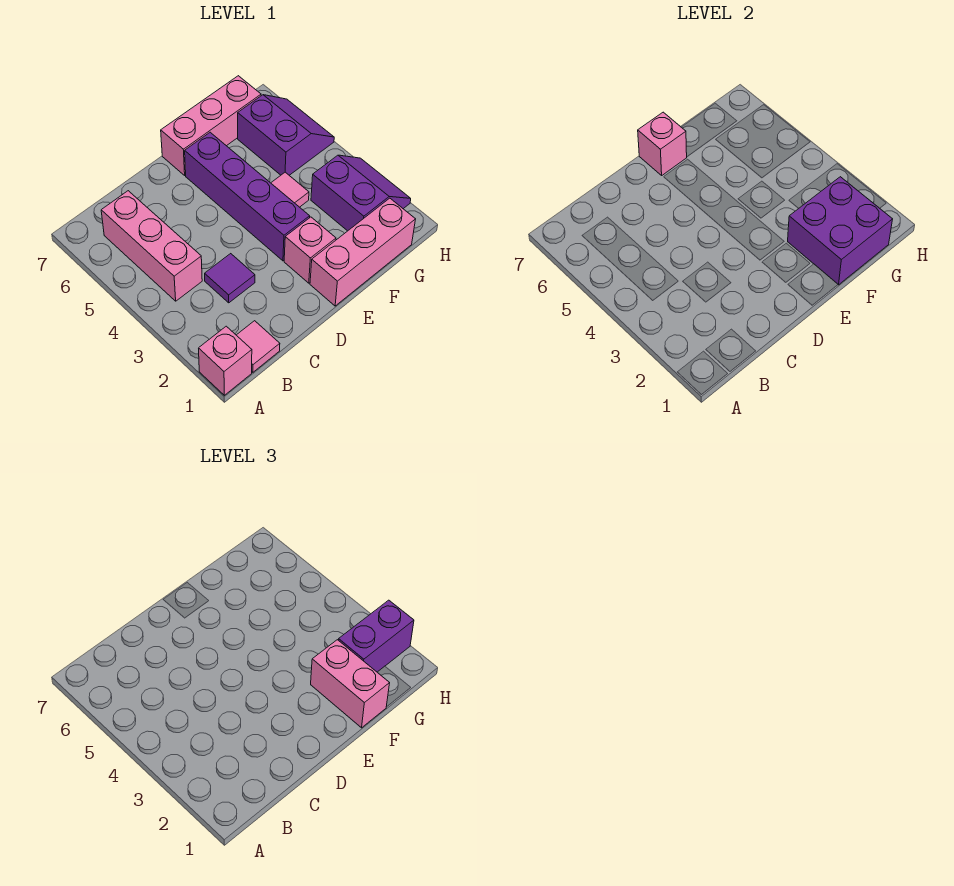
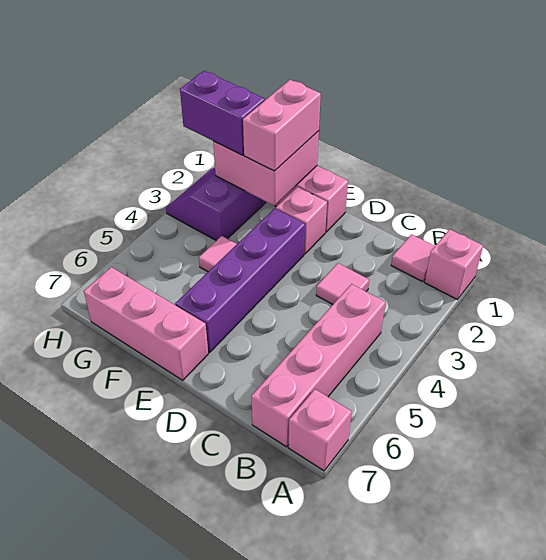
pink 1x3 brick [101,191,202,301] -> pink 1x4 brick [251,284,385,447]
purple 1x1 tile [205,254,255,303] -> pink 1x1 tile [316,263,369,305]
pink 1x1 brick [638,112,687,175] -> pink 1x1 brick moved to [289,389,352,471]
purple 2x2 brick [788,177,893,285] -> pink 2x2 brick [213,131,319,206]
purple 2x2 slope [238,95,334,175] -> none

